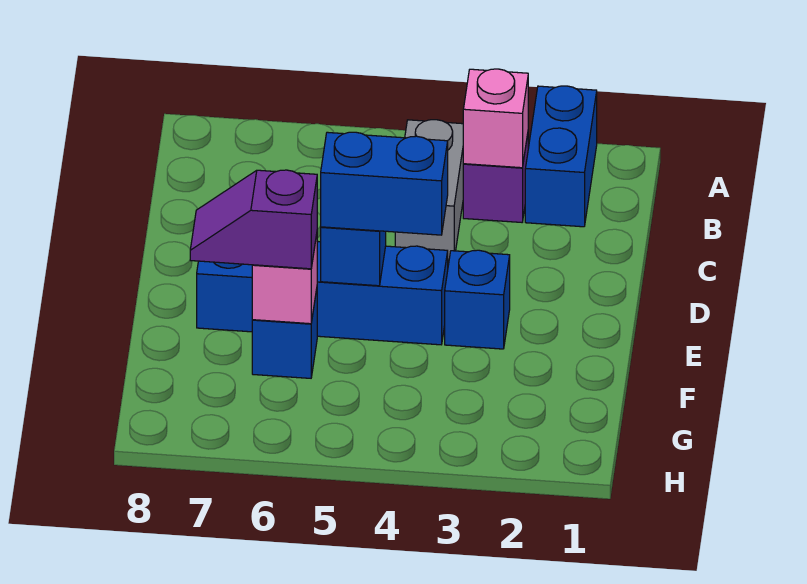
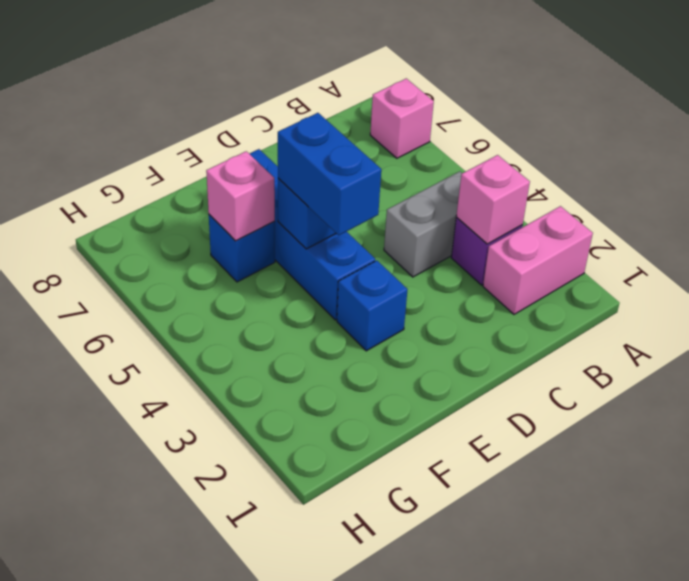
blue 1x2 brick [525,86,597,227] -> pink 1x2 brick [483,206,593,314]
none -> pink 1x1 brick [370,79,434,158]
purple 1x2 slope [190,170,317,269] -> none

